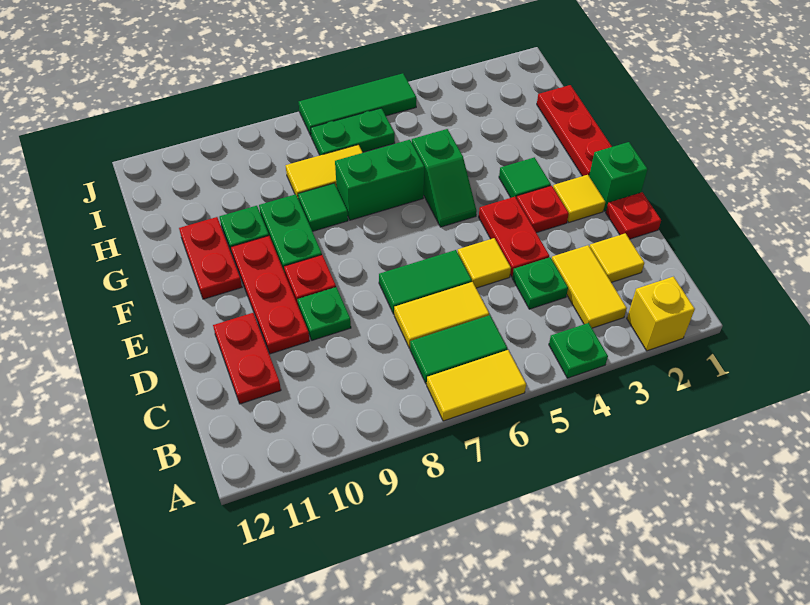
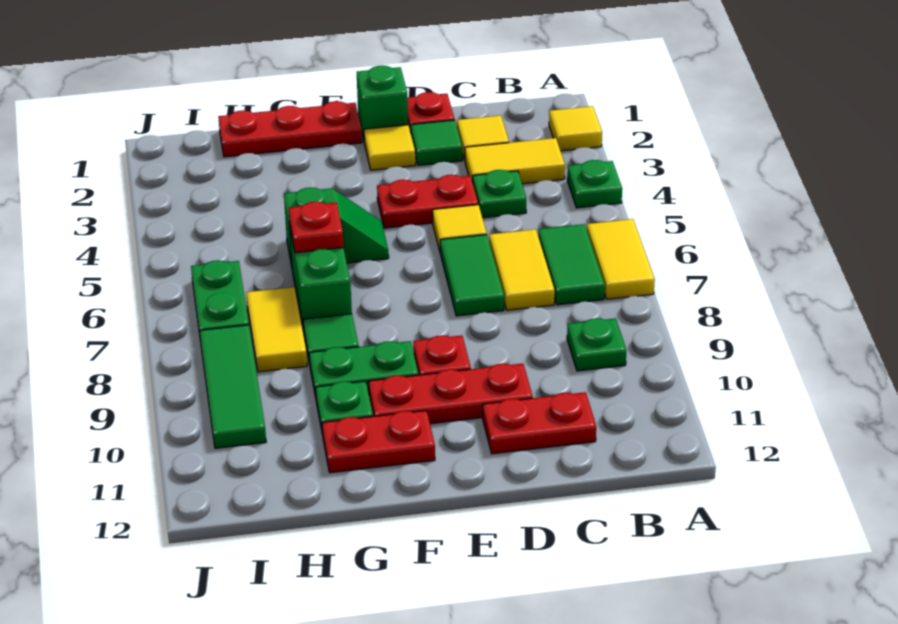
yellow 1x1 brick [627,277,695,351] -> yellow 1x1 tile [549,106,602,151]
green 1x1 plate [297,287,351,340] -> green 1x1 plate moved to [567,318,626,371]
red 1x1 plate [516,186,569,233] -> red 1x1 plate moved to [289,202,344,253]
green 1x1 tile [499,157,551,198] -> green 1x1 tile moved to [411,120,462,166]
green 1x3 tile [299,73,416,136] -> green 1x3 tile moved to [200,325,266,448]

